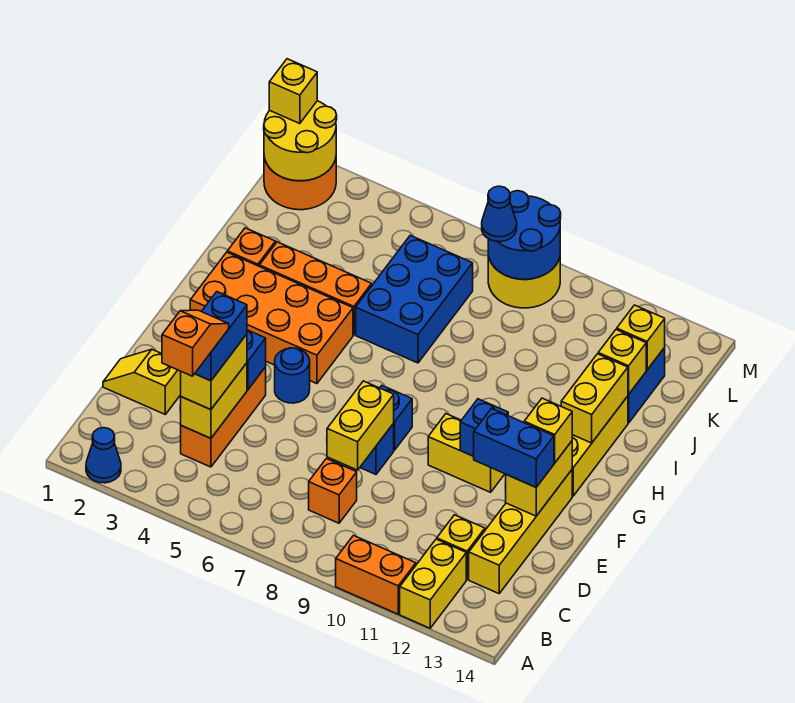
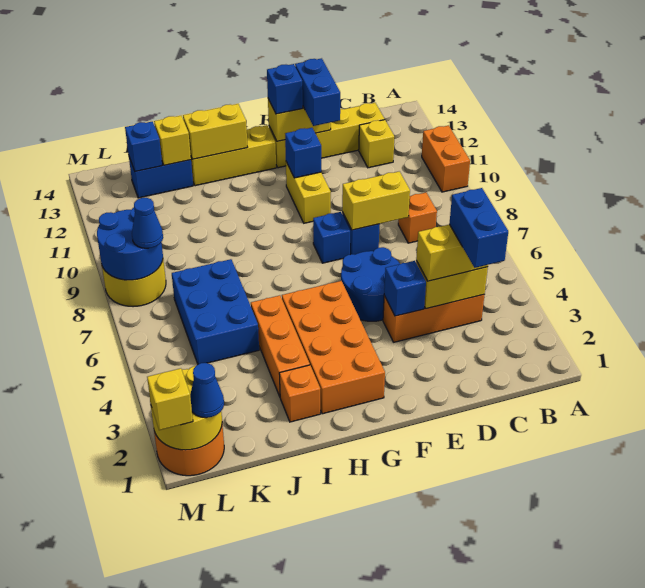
blue 1x1 cone [86,428,121,483] -> blue 1x1 cone moved to [190,363,224,418]
yellow 1x2 brick [400,539,466,628] -> none
orange 1x2 slope [162,310,229,376] -> none
blue 1x2 brick [195,292,247,381] -> blue 1x2 brick turned to [449,188,508,268]
yellow 1x2 slope [103,349,181,414] -> none
blue 1x1 round brick [275,348,310,403] -> blue 2x2 round brick [341,247,400,321]
yellow 1x1 brick [524,398,572,463] -> blue 1x1 brick [267,64,303,114]
blue 2x3 brick [356,235,473,363] -> blue 2x3 brick turned to [172,259,259,364]
yellow 1x1 brick [617,305,665,370] -> blue 1x1 brick [125,121,162,172]

